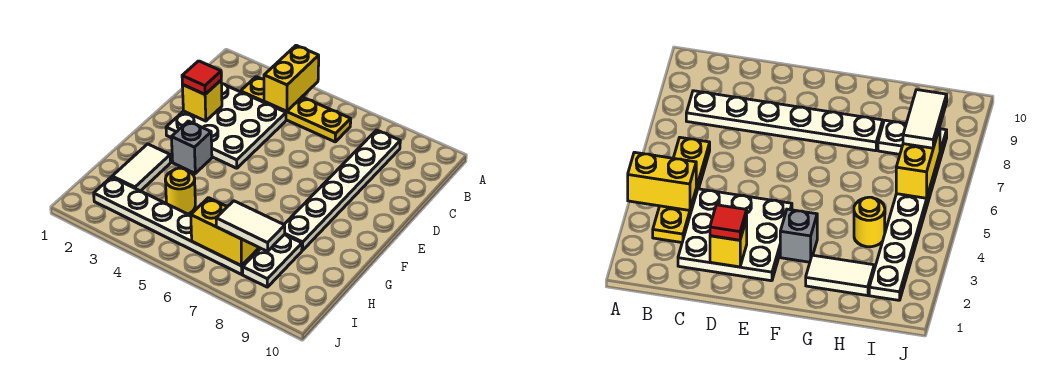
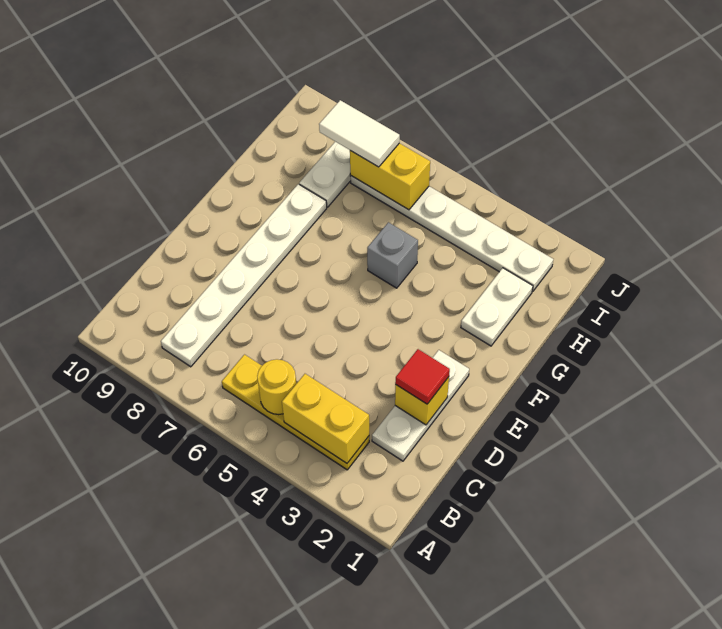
yellow 1x2 brick [264,45,319,111] -> yellow 1x2 brick turned to [282,374,369,463]
white 3x3 plate [166,84,286,168] -> white 1x3 plate [372,350,469,461]
grey 1x1 brick [171,121,212,173] -> grey 1x1 brick moved to [367,222,418,288]
white 1x2 tile [112,144,171,191] -> white 1x2 plate [461,268,533,346]
yellow 1x1 round brick [165,168,195,214] -> yellow 1x1 round brick moved to [257,359,296,415]

